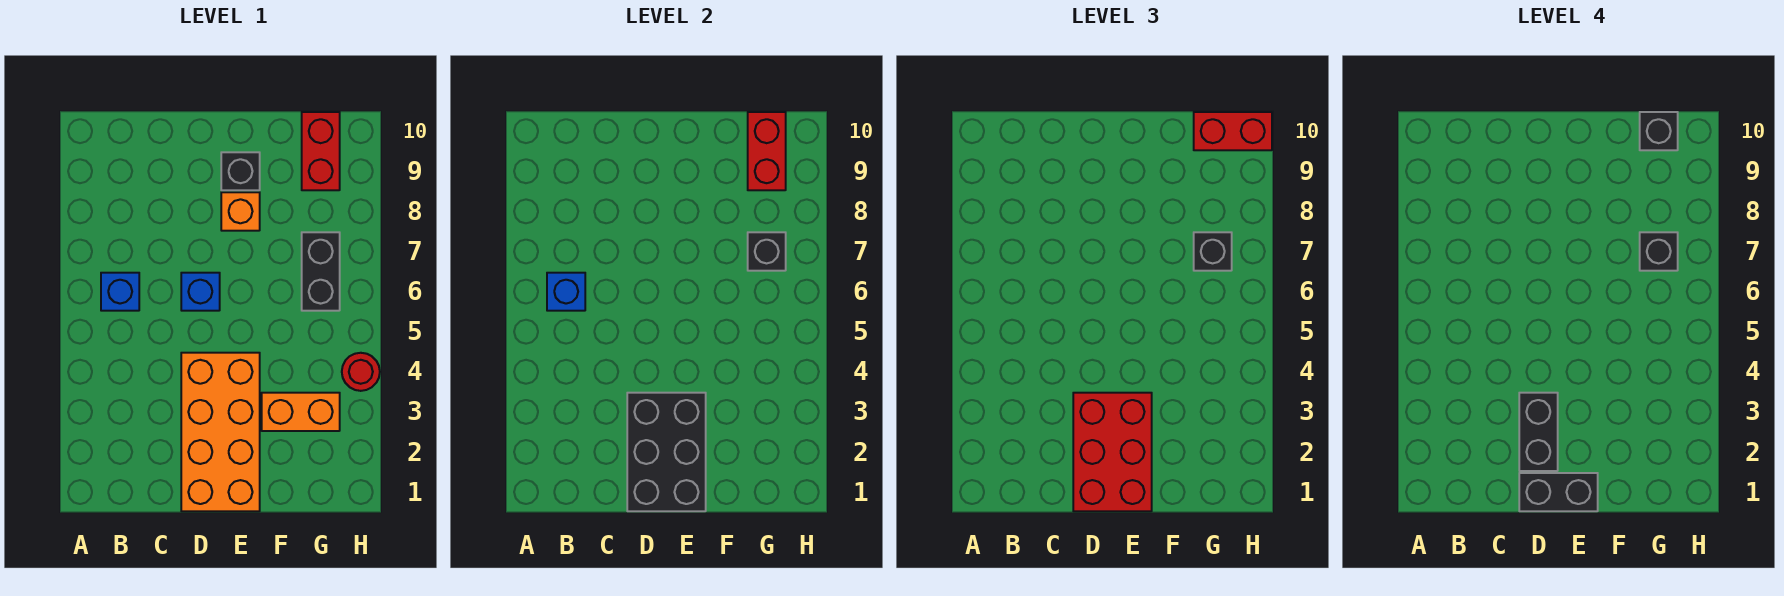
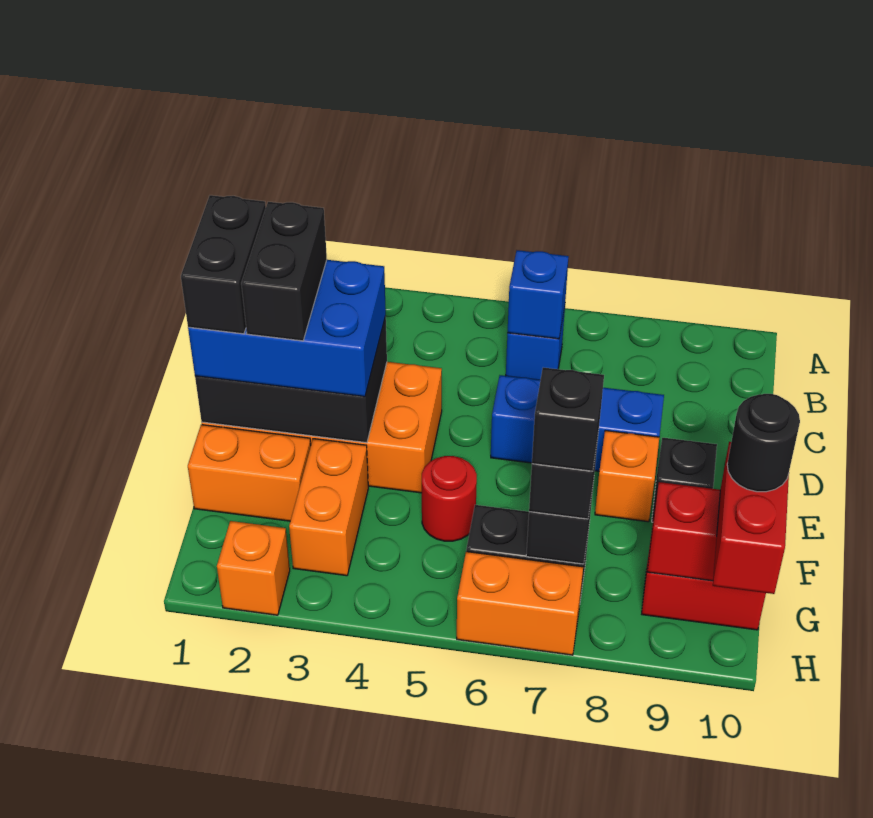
red 2x3 brick [1073,393,1152,511] -> blue 2x3 brick [188,260,386,397]
black 1x2 brick [1519,393,1558,471] -> black 1x2 brick turned to [241,202,327,341]
blue 1x1 brick [181,273,220,311] -> blue 1x3 brick [491,375,664,471]
none -> orange 1x2 brick [188,425,311,521]
black 1x1 brick [1640,112,1678,150] -> black 1x1 round brick [727,394,800,492]
none -> orange 1x1 brick [217,521,290,615]
red 1x1 round brick [342,353,380,391] -> red 1x1 round brick moved to [422,456,477,541]
none -> orange 1x2 brick [457,552,583,655]

